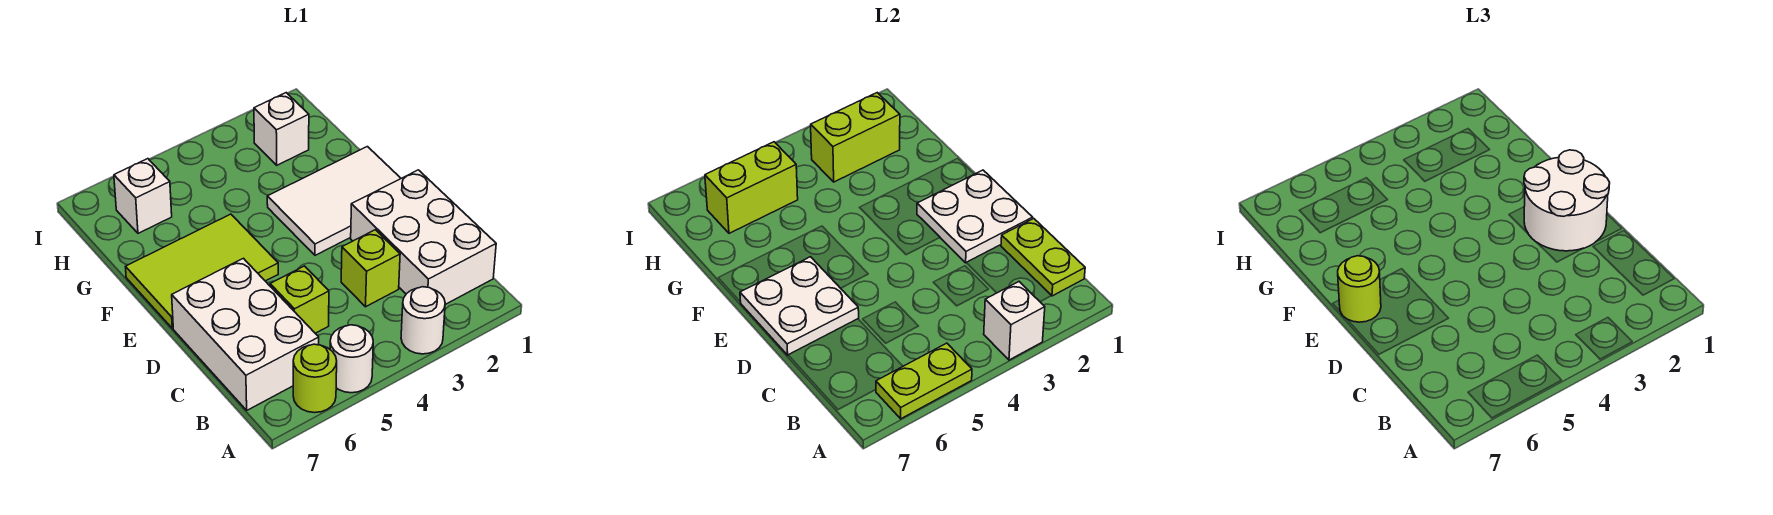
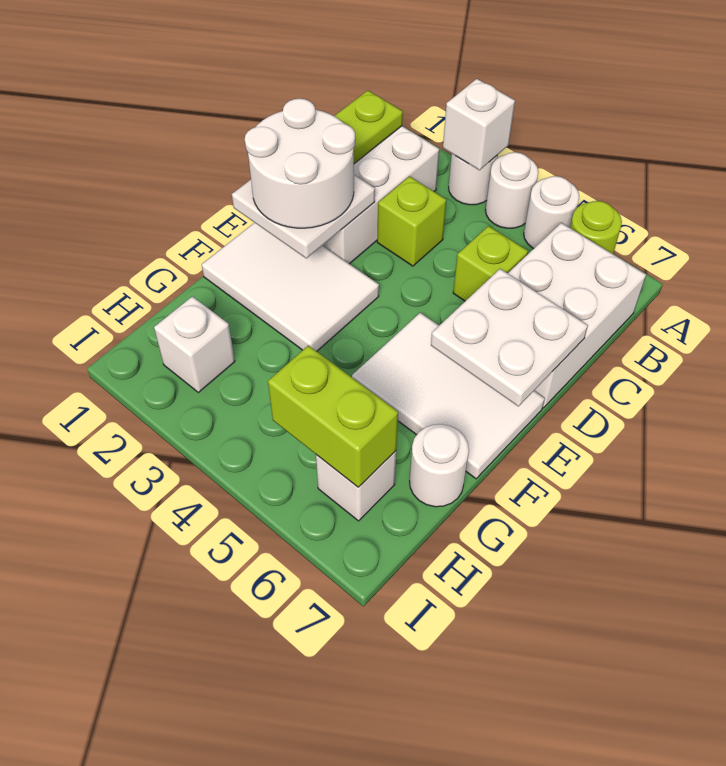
none -> white 1x1 round brick [486,152,538,228]
lime 1x2 plate [876,343,972,419] -> none
lime 2x3 tile [126,214,278,328] -> white 2x3 tile [352,313,545,479]
lime 1x1 round brick [1338,256,1381,322] -> none
none -> white 1x1 round brick [410,424,469,507]
lime 1x2 brick [811,93,900,182] -> none

